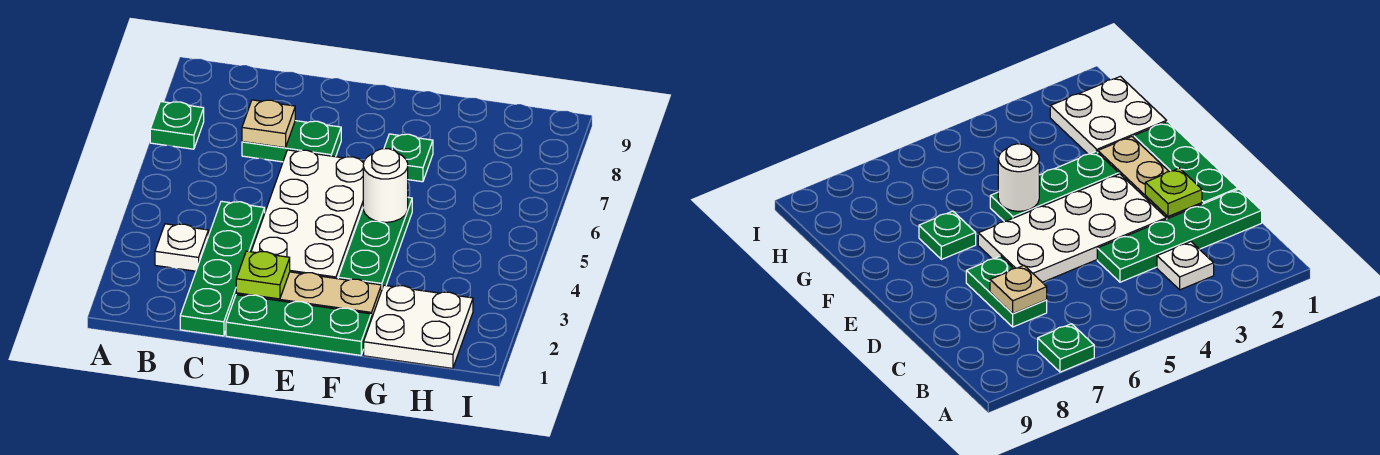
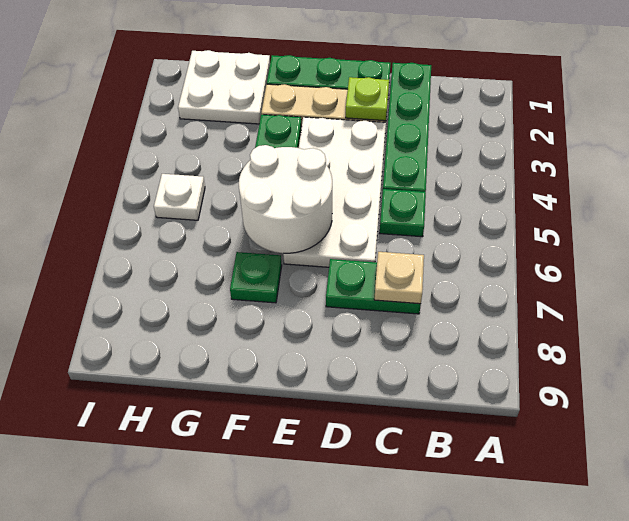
green 1x1 plate [150,101,204,149] -> green 1x1 plate moved to [380,189,426,237]
white 1x1 plate [155,224,208,271] -> white 1x1 plate moved to [154,174,205,220]
white 1x1 round brick [363,149,408,222] -> white 2x2 round brick [239,145,332,254]

